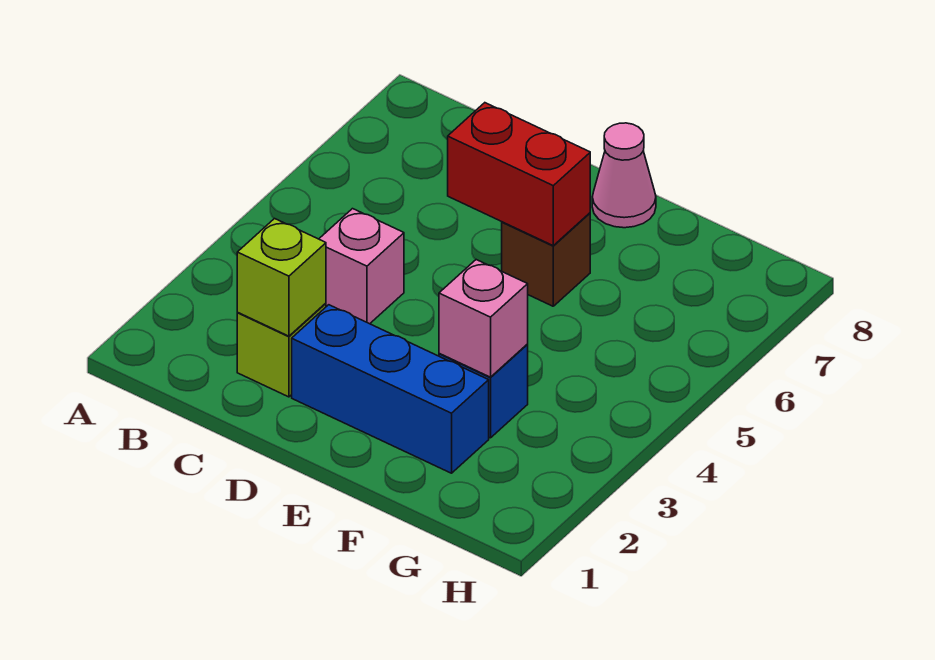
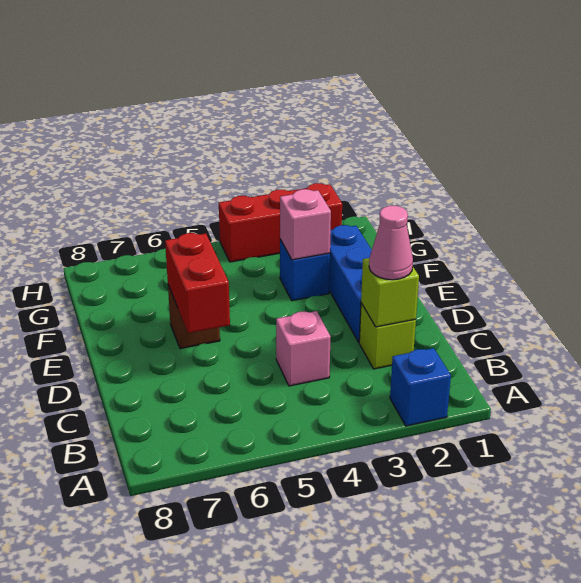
none -> blue 1x1 brick [390,348,451,426]
pink 1x1 cone [592,123,656,228] -> pink 1x1 cone moved to [369,206,413,280]
none -> red 1x3 brick [219,183,342,262]

